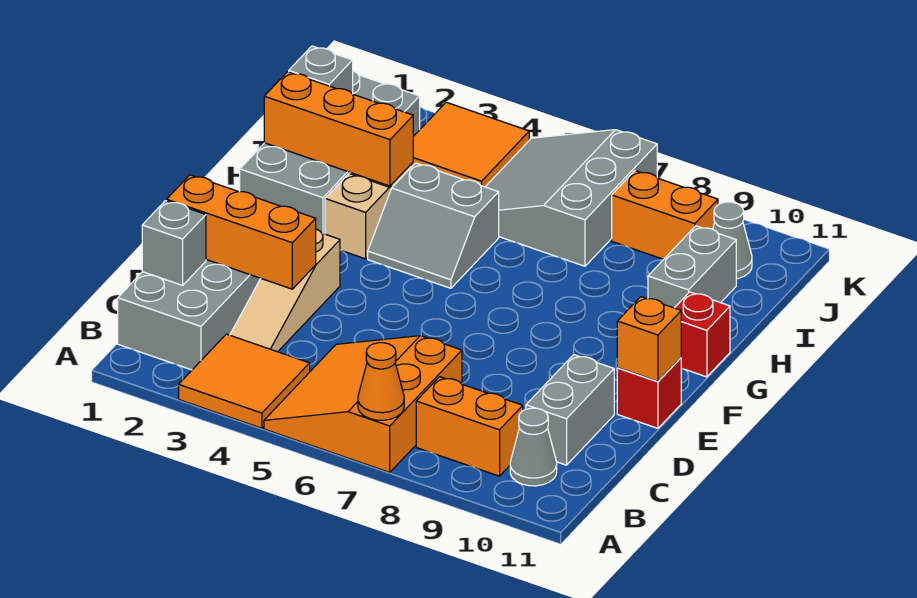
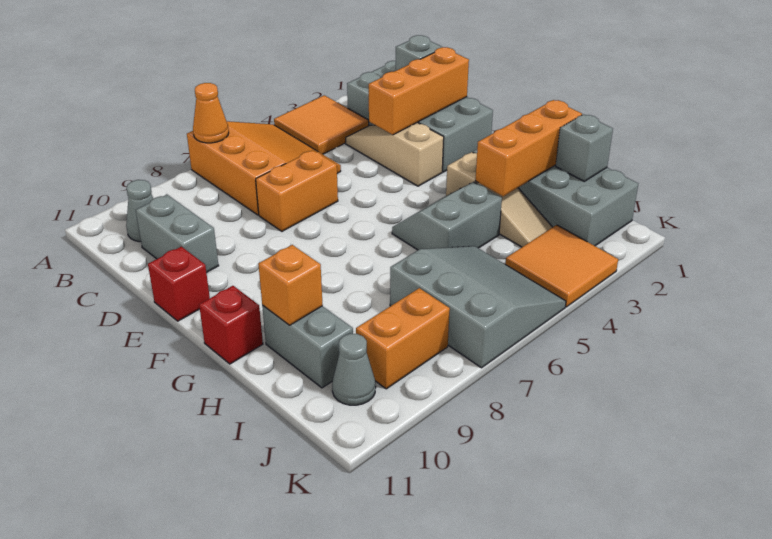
orange 1x2 brick [416,377,523,476] -> orange 1x2 brick moved to [256,150,338,231]
orange 1x1 brick [617,297,681,381] -> orange 1x1 brick moved to [258,245,323,325]

